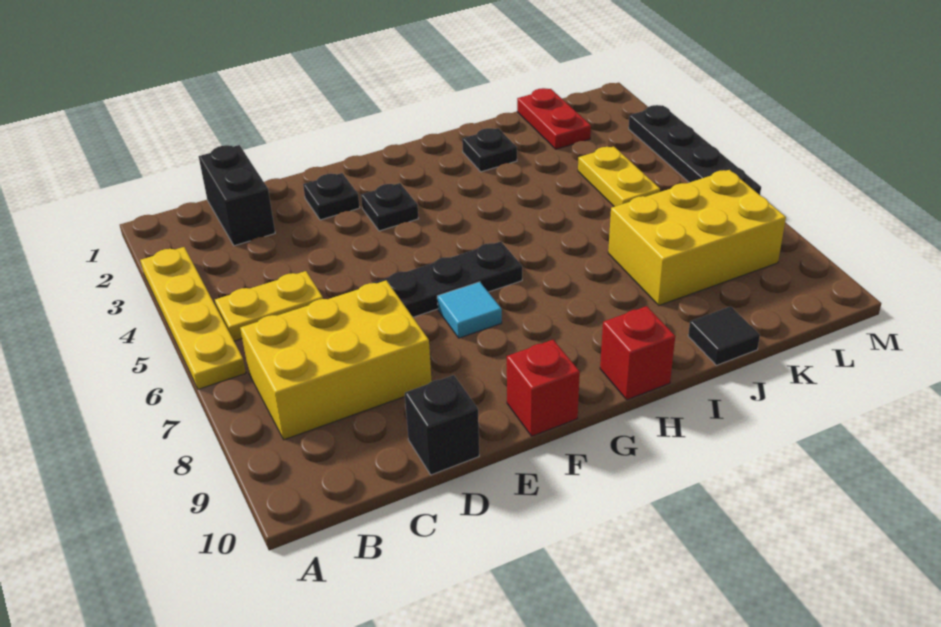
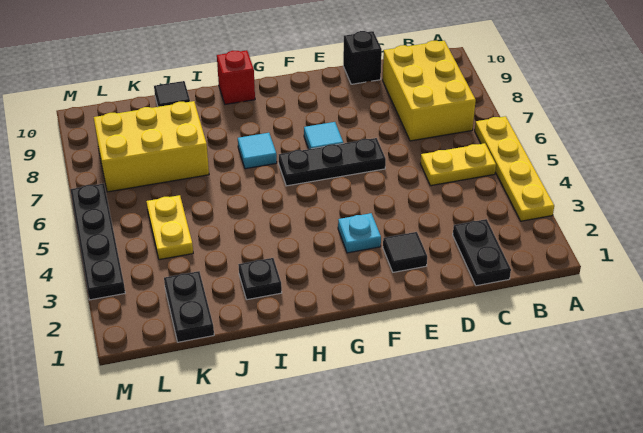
yellow 2x3 brick [240,280,432,440] -> yellow 2x3 brick turned to [383,41,476,141]
black 1x2 brick [199,145,275,246] -> black 1x2 plate [453,219,511,286]
black 1x1 plate [303,173,360,220] -> black 1x1 tile [383,232,427,272]
black 1x1 plate [361,183,419,231] -> cyan 1x1 plate [338,213,381,253]
red 1x1 brick [507,340,580,436] -> none
none -> cyan 1x1 tile [238,133,277,169]
red 1x2 plate [517,88,591,149] -> black 1x2 plate [164,271,214,342]

